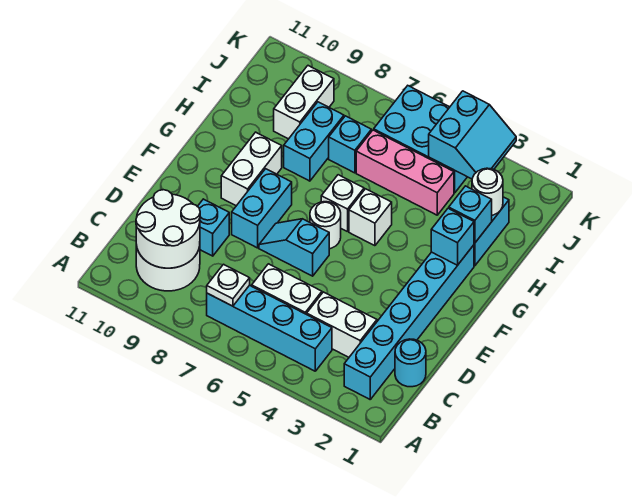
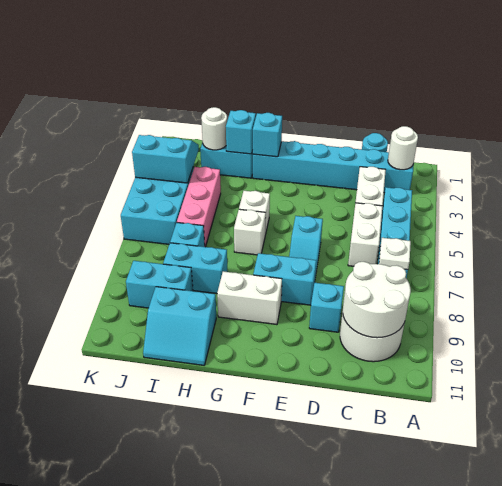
white 1x1 round brick [310,202,341,249] -> white 1x1 round brick moved to [388,126,418,170]
none -> cyan 2x2 slope [143,287,216,365]
white 1x2 brick [274,66,334,139] -> cyan 1x2 brick [126,261,193,308]

